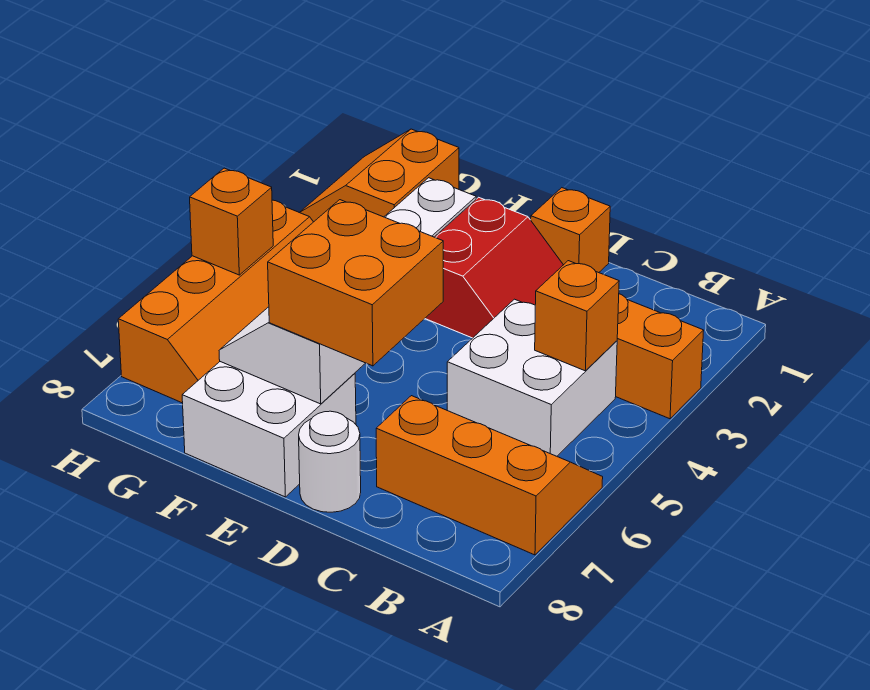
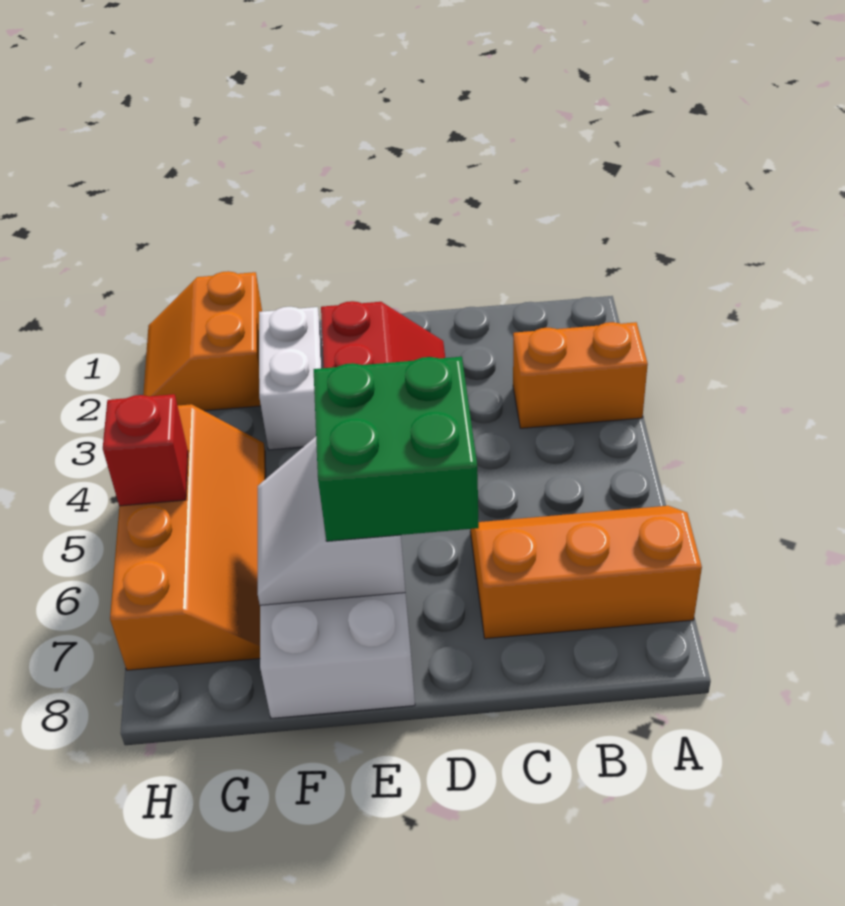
white 2x2 brick [447,299,617,456] -> none
orange 1x1 brick [535,261,619,371] -> none
orange 1x1 brick [531,188,610,273] -> none
orange 2x2 brick [268,200,443,366] -> green 2x2 brick [314,357,479,541]
white 1x1 round brick [299,411,361,512] -> none
orange 1x1 brick [190,168,273,275] -> red 1x1 brick [103,394,188,506]

